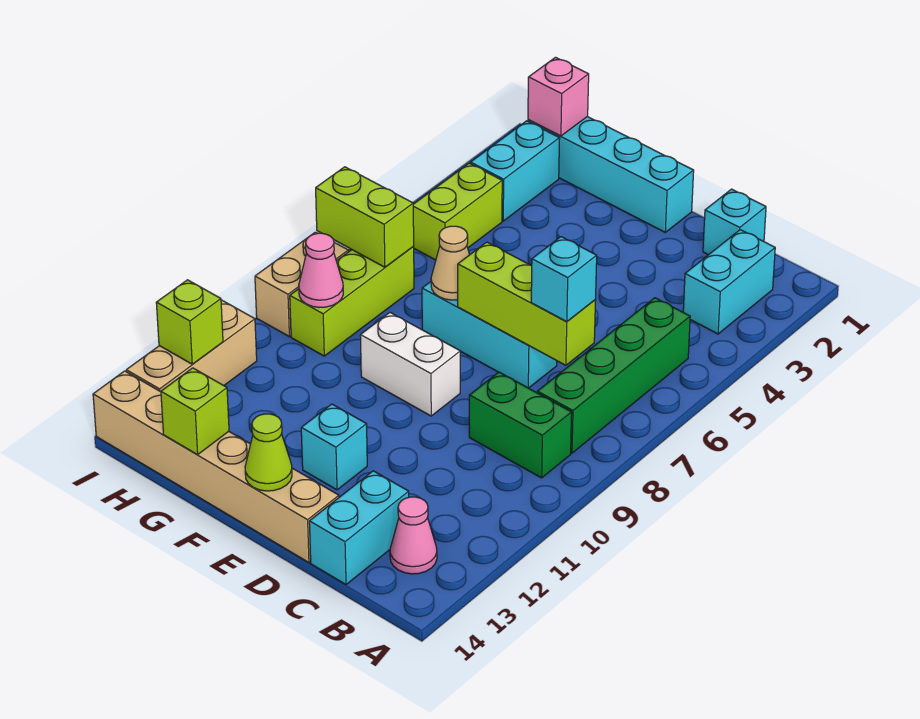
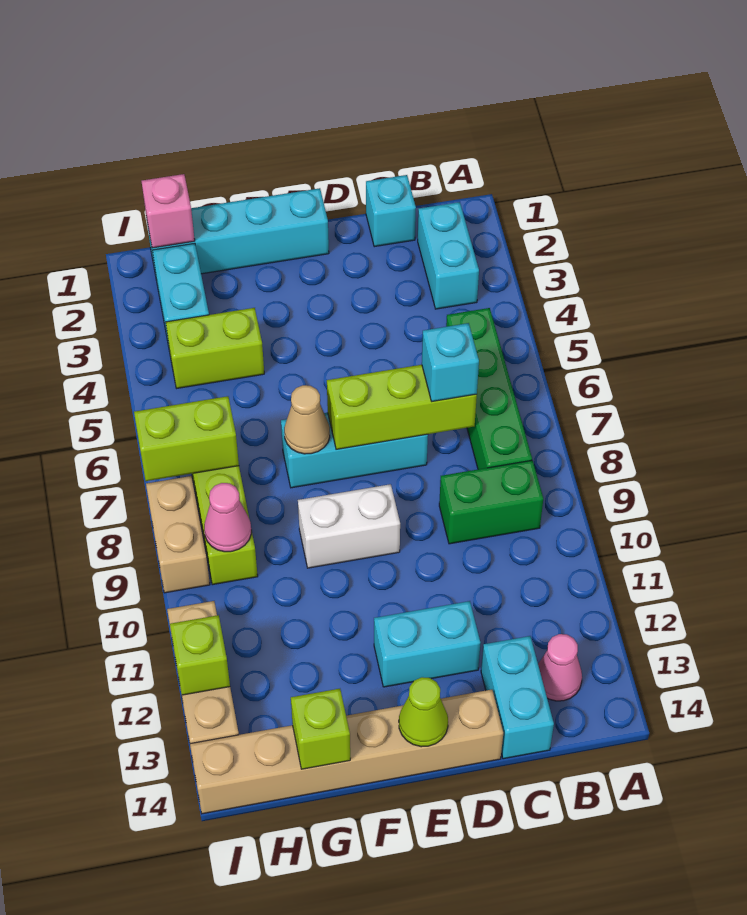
cyan 1x1 brick [301,404,367,490] -> cyan 1x2 brick [374,601,480,687]
lime 1x2 brick [413,163,502,260] -> lime 1x2 brick turned to [166,308,264,388]

